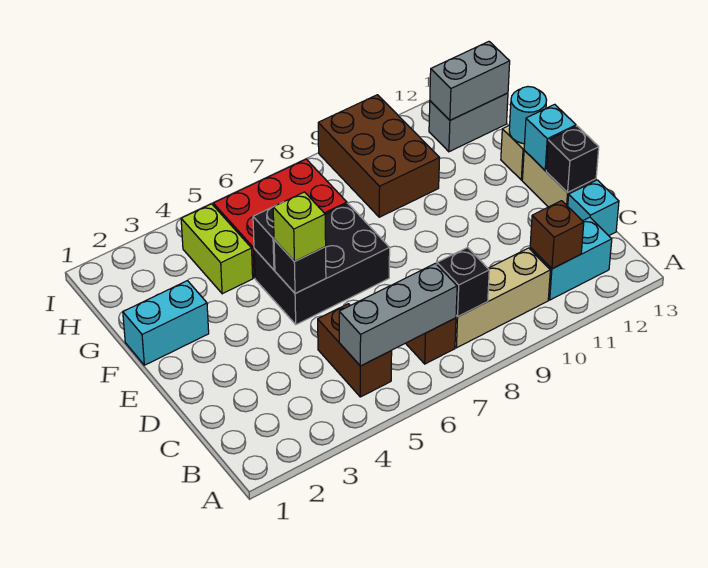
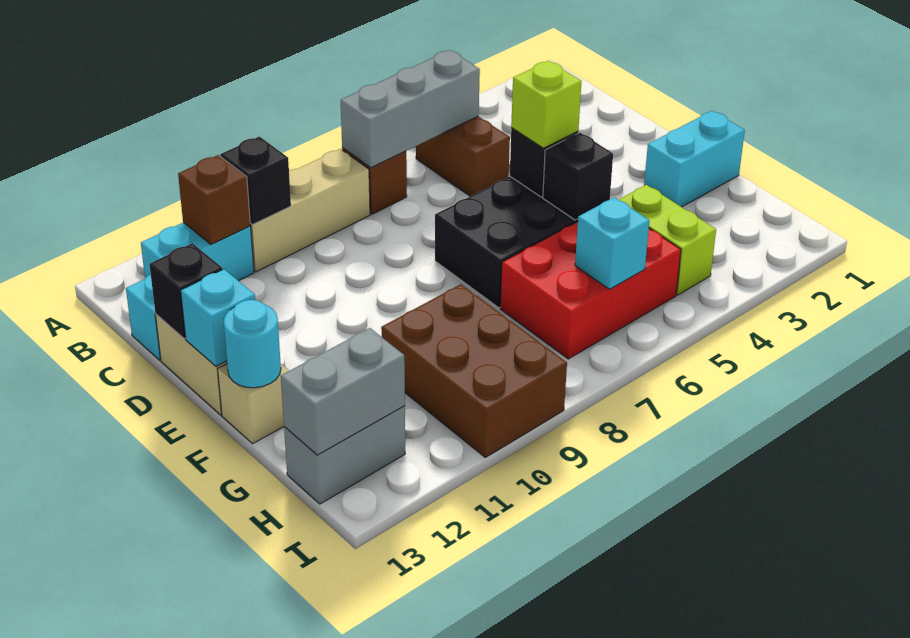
black 1x1 brick [437,247,489,317] -> black 1x1 brick moved to [220,137,291,225]
none -> cyan 1x1 brick [575,197,649,289]

